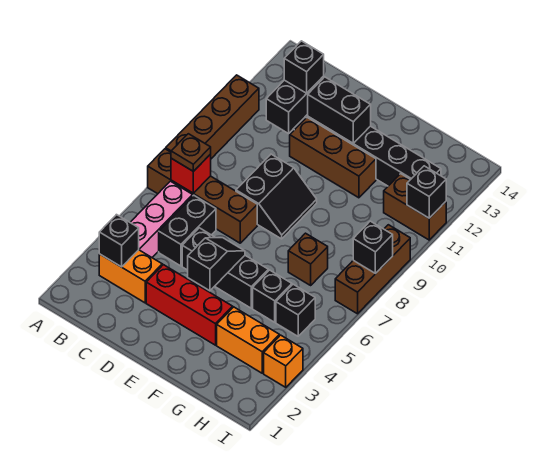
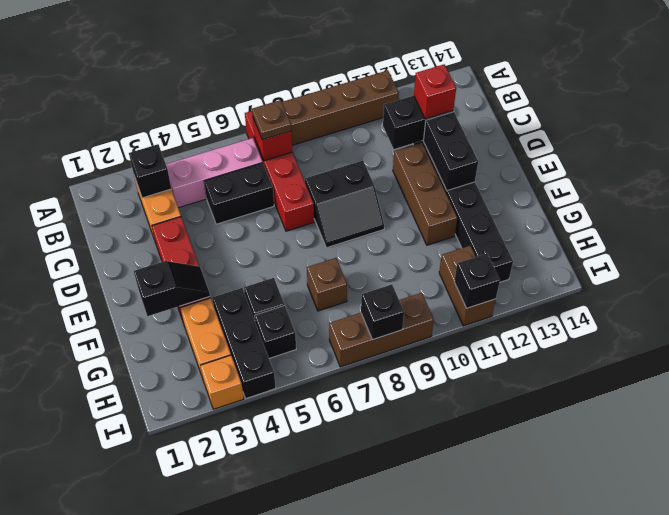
brown 1x4 brick [148,149,257,243] -> red 1x4 brick [245,111,314,231]
black 1x1 brick [284,41,324,93] -> red 1x1 brick [414,64,456,119]
black 1x3 brick [182,228,268,308] -> black 1x3 brick moved to [212,288,276,398]
black 1x2 slope [188,238,245,291] -> black 1x2 slope moved to [134,261,210,316]

